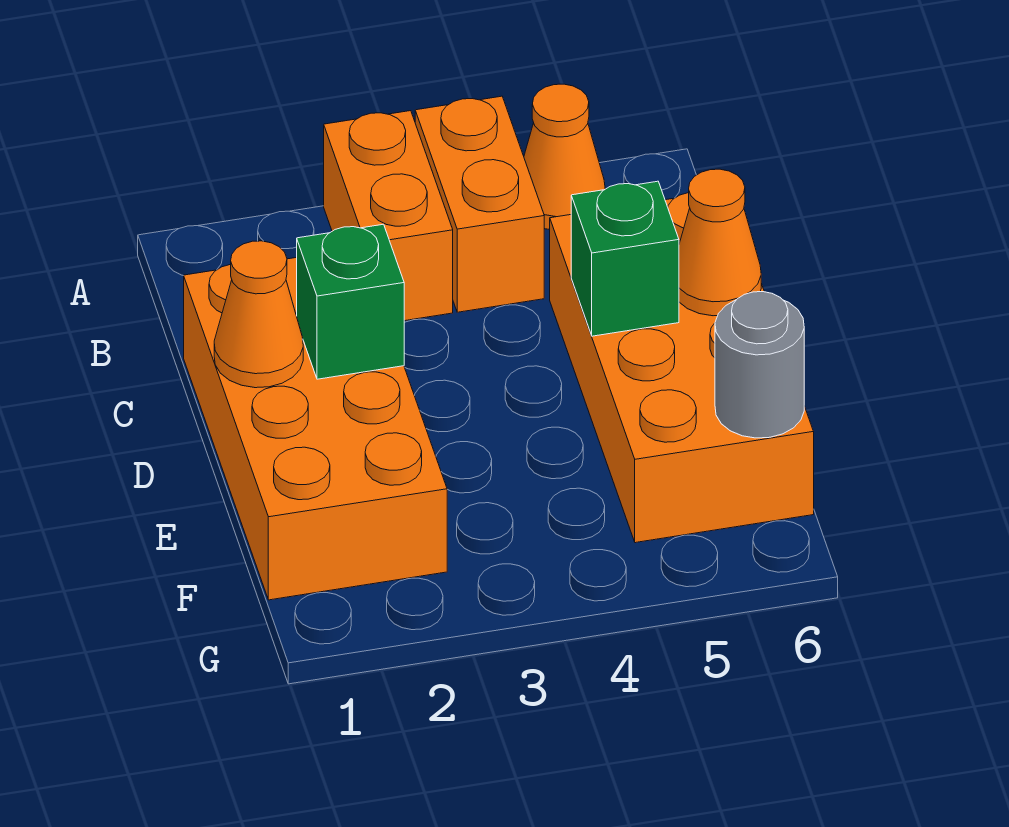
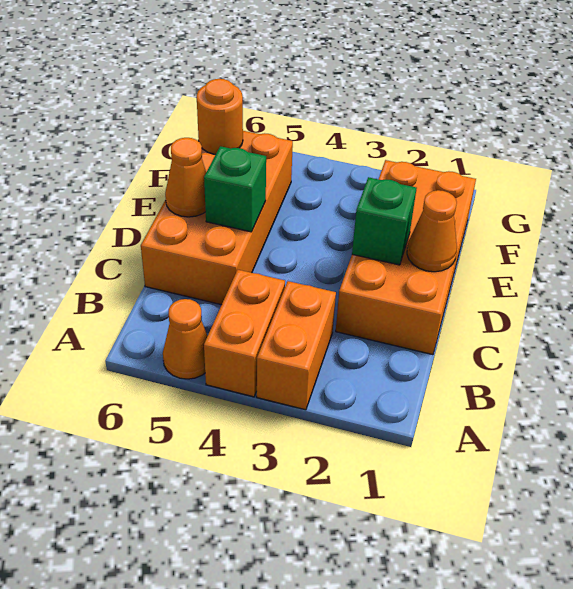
grey 1x1 round brick [715,292,804,438] -> orange 1x1 round brick [197,79,243,154]

